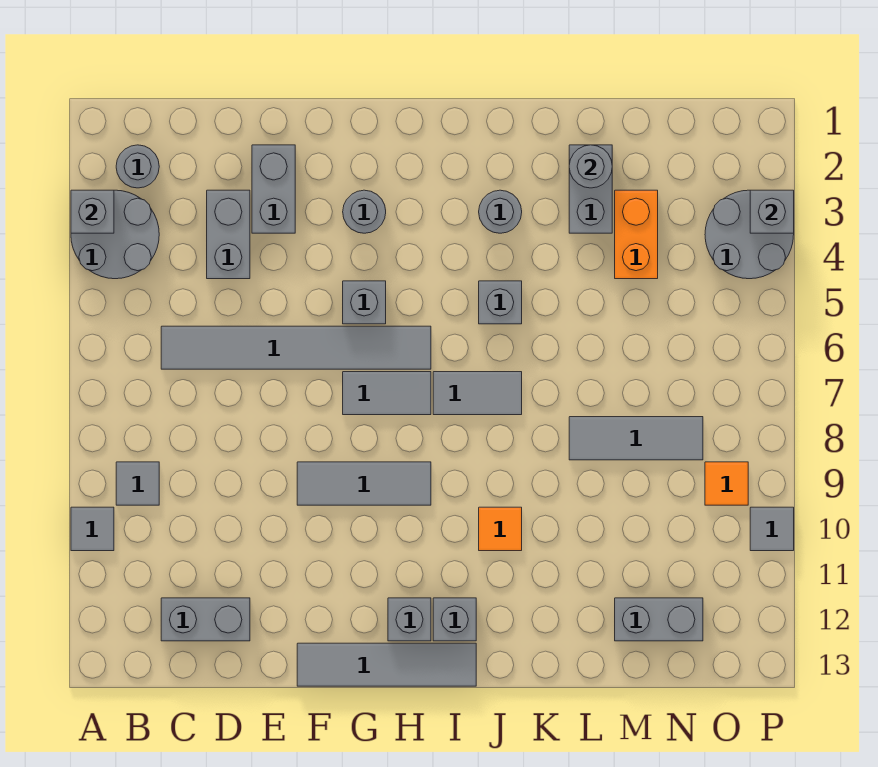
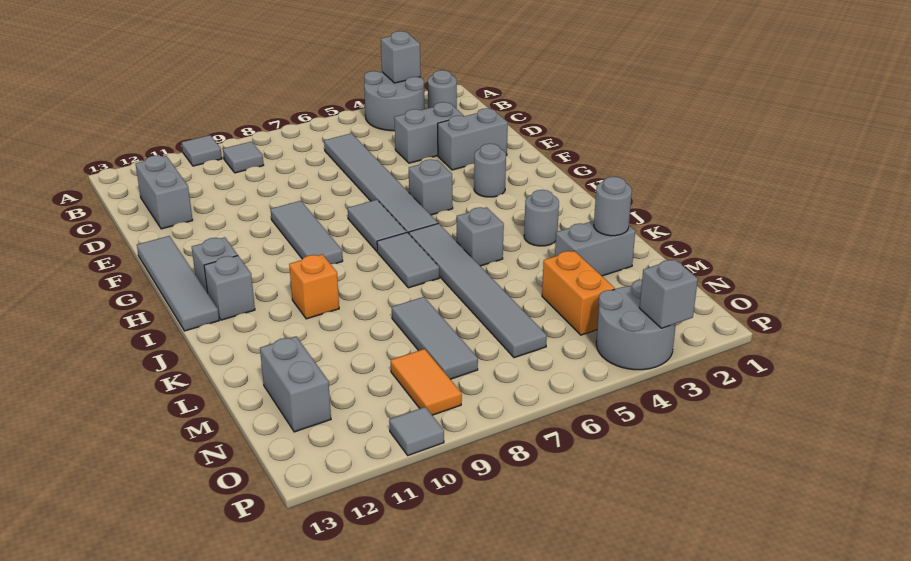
none -> grey 1x6 tile [409,223,547,358]
orange 1x1 tile [479,507,522,551] -> orange 1x1 brick [289,254,339,319]
orange 1x2 brick [615,190,658,279] -> orange 1x2 brick turned to [542,251,615,335]
orange 1x1 tile [705,462,748,505] -> orange 1x2 tile [391,349,462,415]

